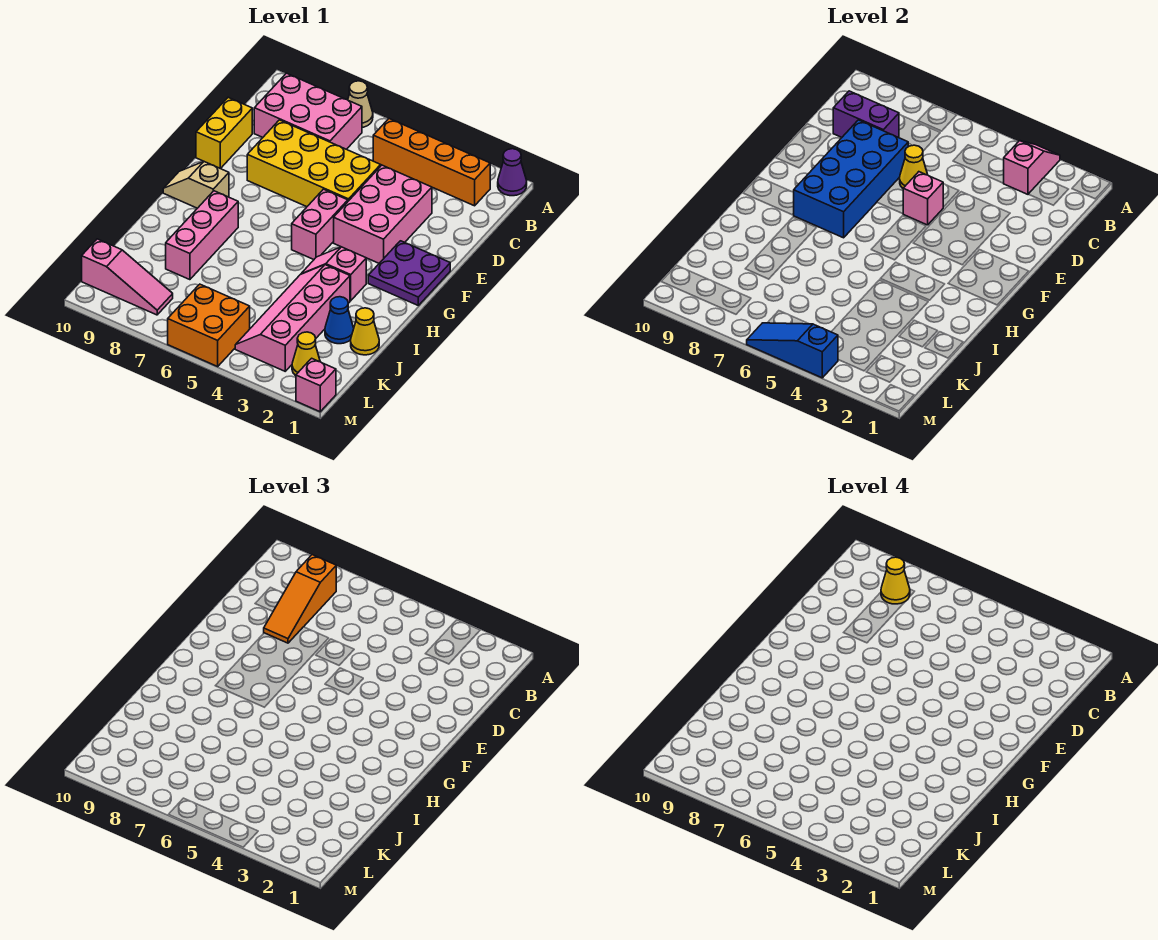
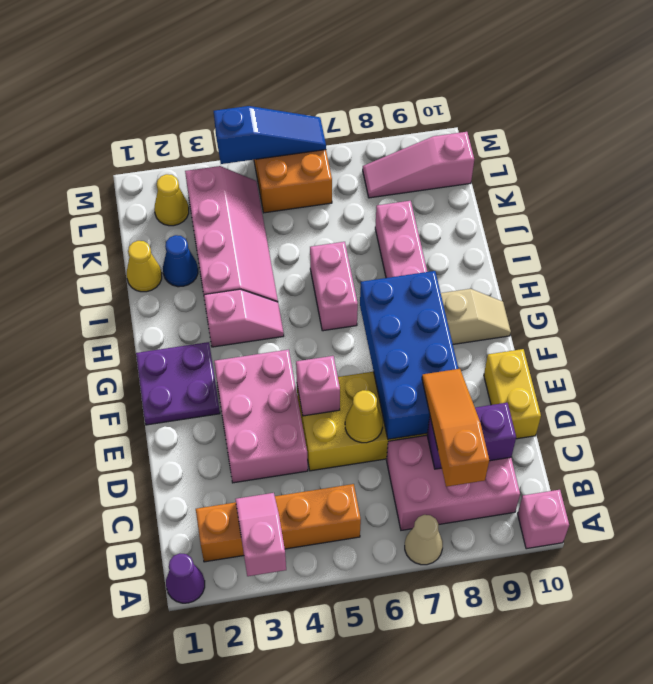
pink 1x2 slope [1004,141,1060,194] -> pink 1x2 slope turned to [235,493,286,576]
yellow 1x1 cone [881,557,910,604] -> none
pink 1x2 brick [292,189,348,260] -> pink 1x2 brick moved to [310,242,358,331]
pink 1x1 brick [296,358,336,412] -> pink 1x1 brick moved to [518,490,569,549]

